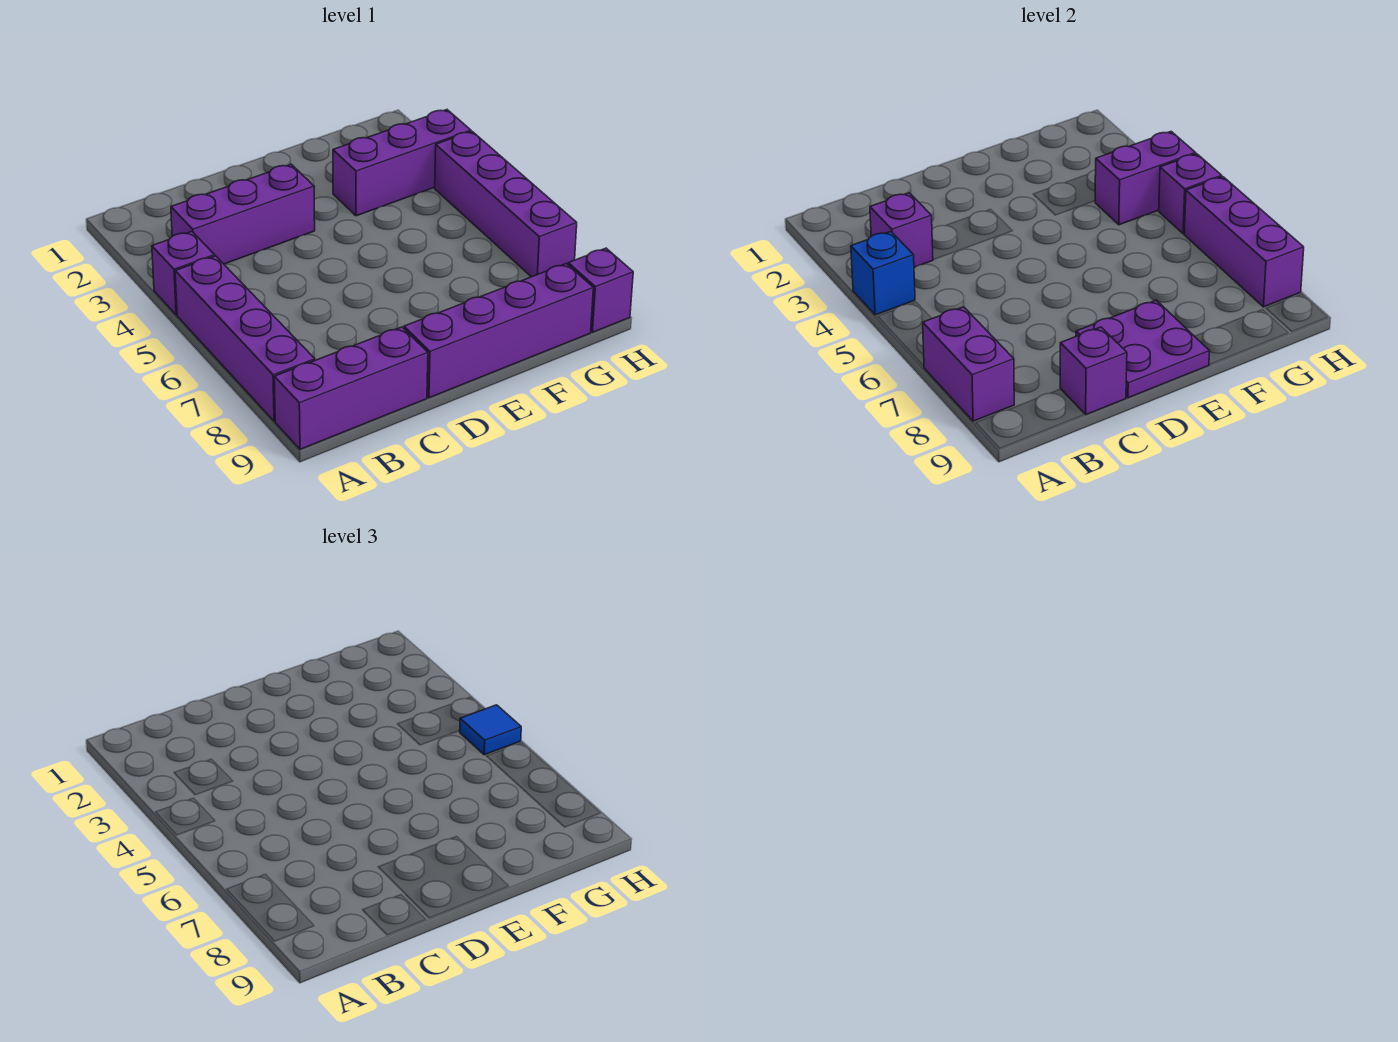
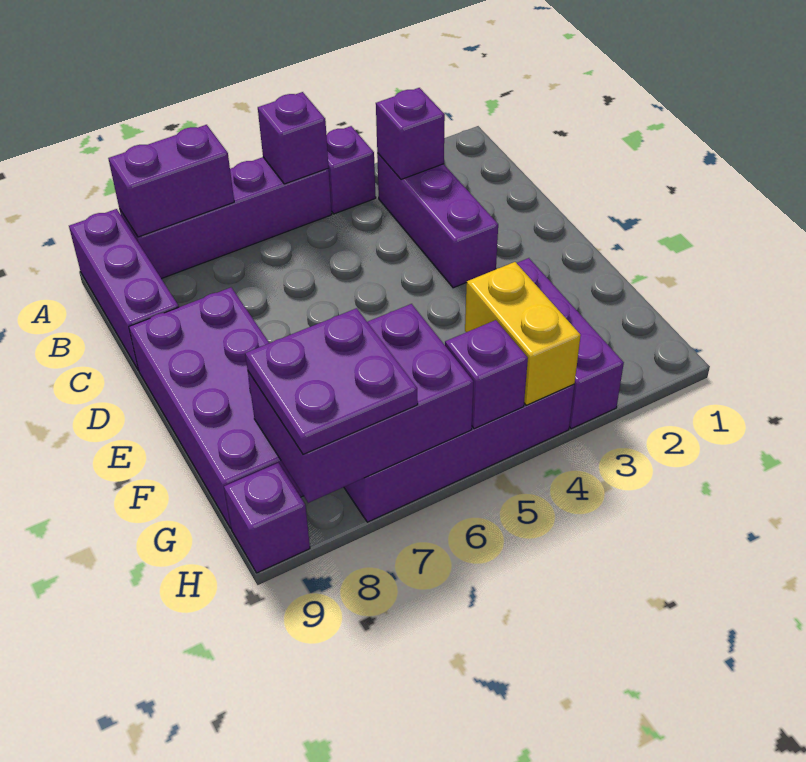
blue 1x1 brick [851,231,915,315] -> none
purple 1x1 brick [1060,327,1127,415] -> purple 1x1 brick moved to [258,92,329,184]
purple 2x2 plate [1076,300,1209,398] -> purple 2x2 plate moved to [245,308,418,454]
purple 1x4 brick [404,264,593,398] -> purple 2x4 brick [129,288,303,528]
purple 1x2 brick [1095,132,1196,225] -> yellow 1x2 brick [465,262,581,405]
blue 1x1 tile [460,705,521,755] -> none
purple 1x3 brick [1184,177,1304,307] -> purple 2x3 brick [248,304,474,503]

